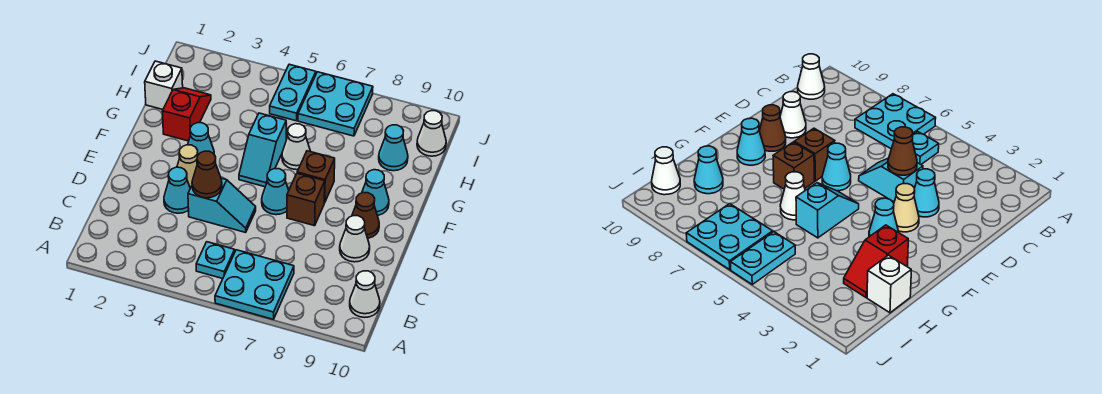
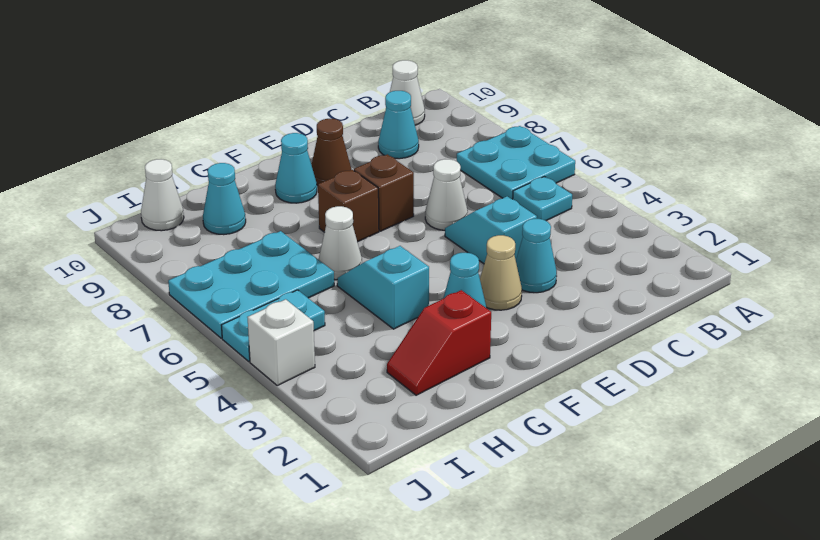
brown 1x1 cone [192,151,222,198] -> none
white 1x1 cone [340,216,370,262] -> white 1x1 cone moved to [425,159,468,230]
cyan 1x1 cone [262,169,289,215] -> cyan 1x1 cone moved to [378,91,419,159]
cyan 1x2 slope [239,113,286,187] -> cyan 1x2 slope turned to [337,246,429,329]
white 1x1 brick [145,61,183,110] -> white 1x1 brick moved to [247,299,315,385]
cyan 2x2 plate [298,72,373,136] -> cyan 2x3 plate [168,231,334,338]

